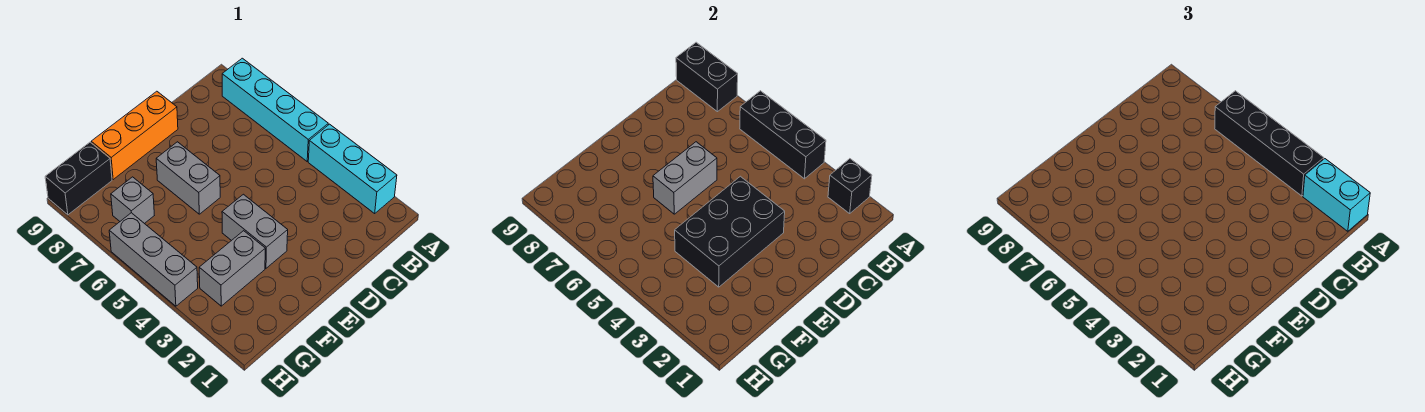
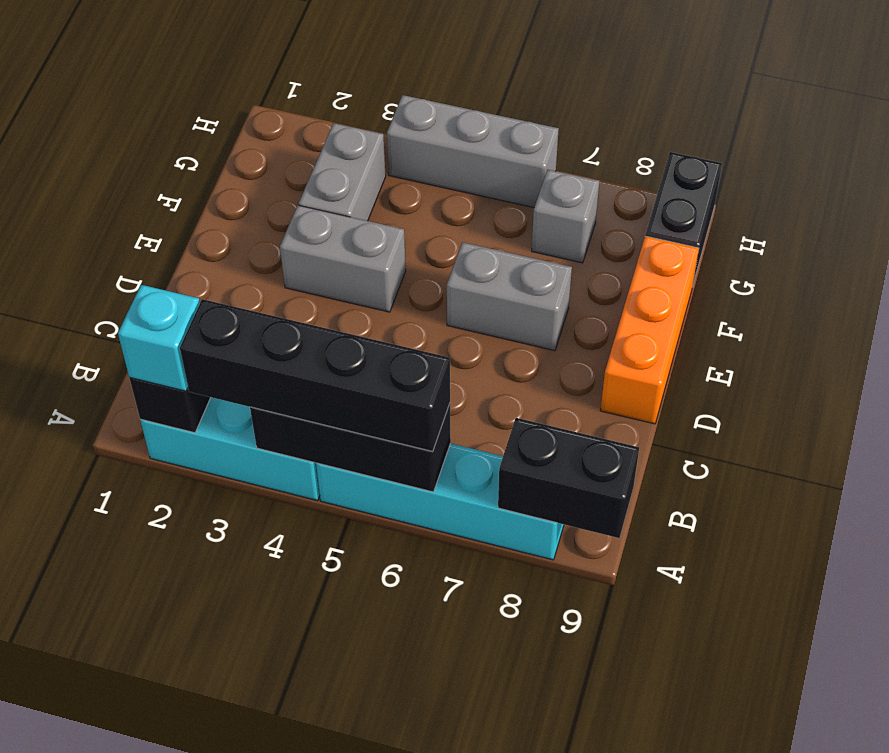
cyan 1x2 brick [1303,159,1370,231] -> cyan 1x1 brick [118,285,200,391]
black 2x3 brick [675,176,785,287] -> none
grey 1x2 brick [653,142,717,214] -> none

